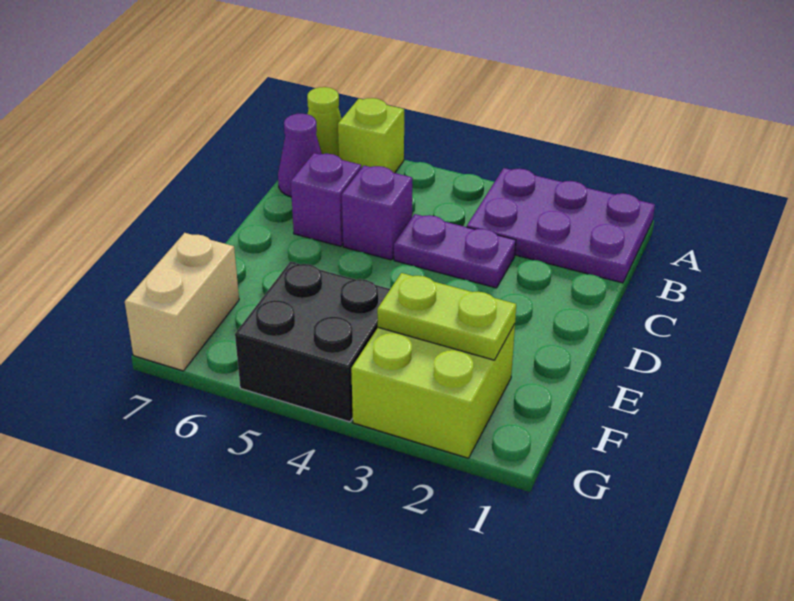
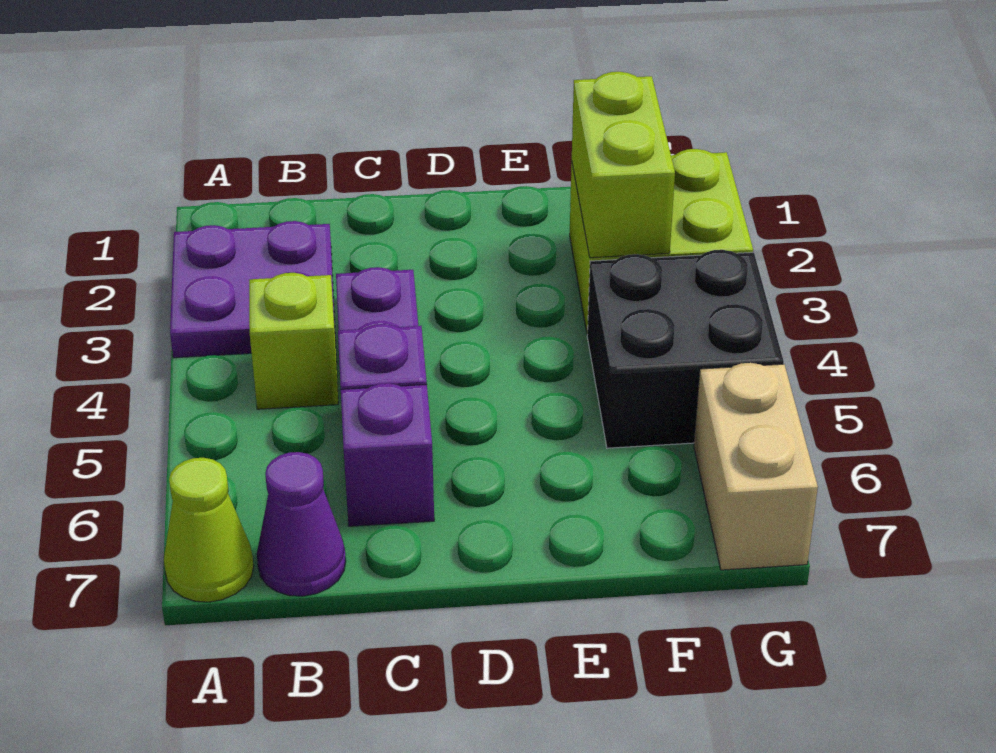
purple 2x3 plate [467,168,655,283] -> purple 2x2 plate [170,221,336,358]
lime 1x1 brick [338,98,404,173] -> lime 1x1 brick moved to [249,273,338,409]
lime 1x2 plate [377,273,516,360] -> lime 1x2 brick [572,72,675,258]
tan 1x2 brick [125,233,239,371] -> tan 1x2 brick turned to [694,363,818,570]

